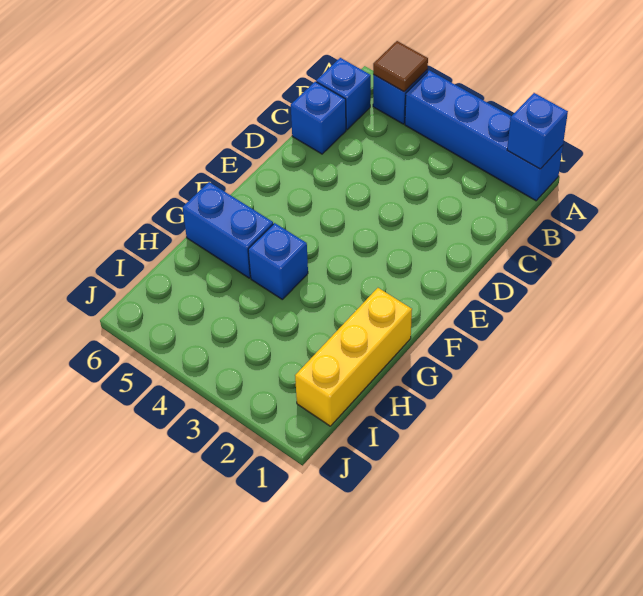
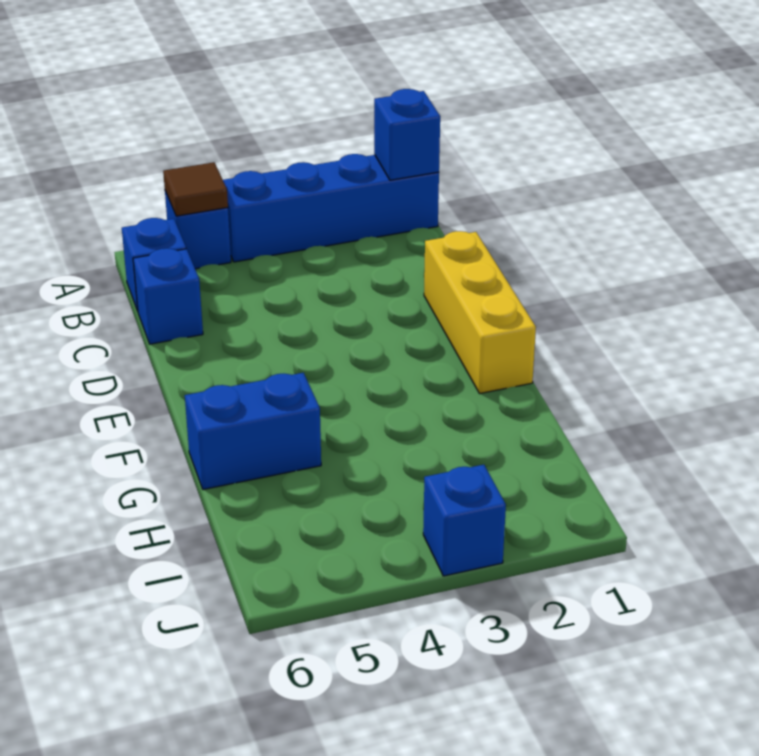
yellow 1x3 brick [295,288,412,426] -> yellow 1x3 brick moved to [424,231,536,394]
blue 1x1 brick [248,223,308,299] -> blue 1x1 brick moved to [423,465,506,576]

